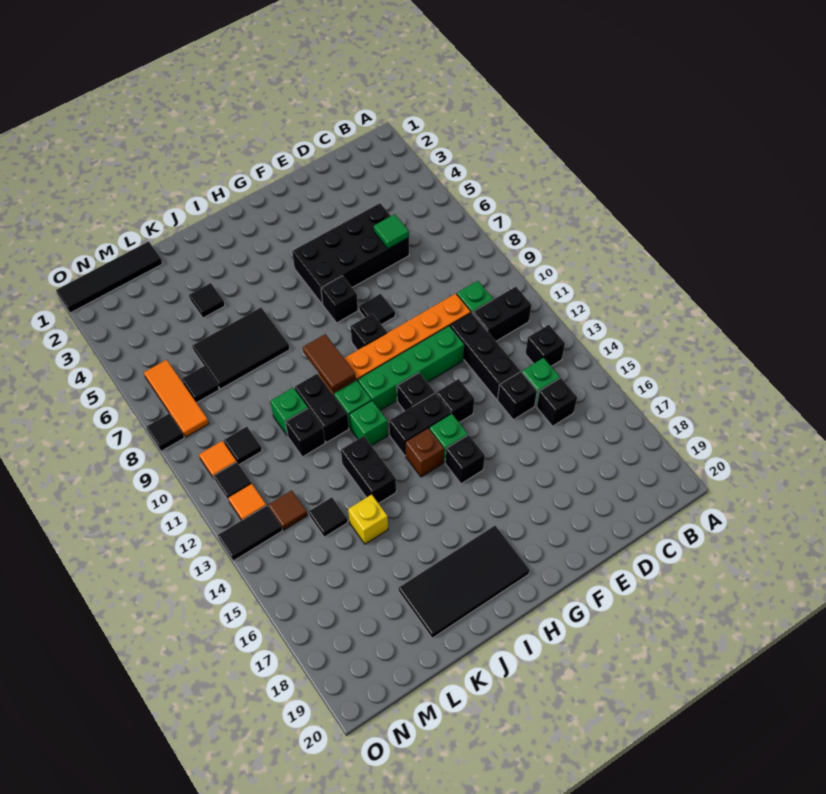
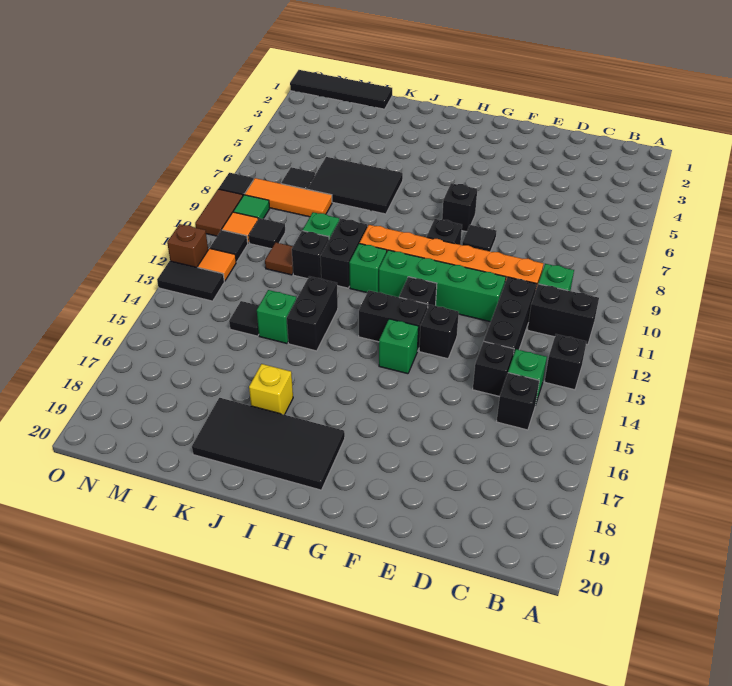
black 2x4 brick [292,203,409,304] -> none
green 1x1 tile [374,214,409,249] -> green 1x1 tile moved to [233,195,270,219]
black 1x1 brick [445,435,485,484] -> none
brown 1x1 brick [405,428,444,477] -> brown 1x1 brick moved to [167,224,208,267]
brown 1x2 tile [303,334,356,392] -> brown 1x2 tile moved to [195,189,243,236]
green 1x1 brick [349,401,388,446] -> green 1x1 brick moved to [257,290,296,343]
black 1x1 tile [189,283,225,318] -> none
yellow 1x1 brick [348,495,388,544] -> yellow 1x1 brick moved to [249,364,293,415]
brown 1x1 tile [268,490,307,530] -> brown 1x1 tile moved to [265,242,293,275]
orange 1x3 tile [144,360,209,437] -> orange 1x3 tile turned to [245,178,332,217]

